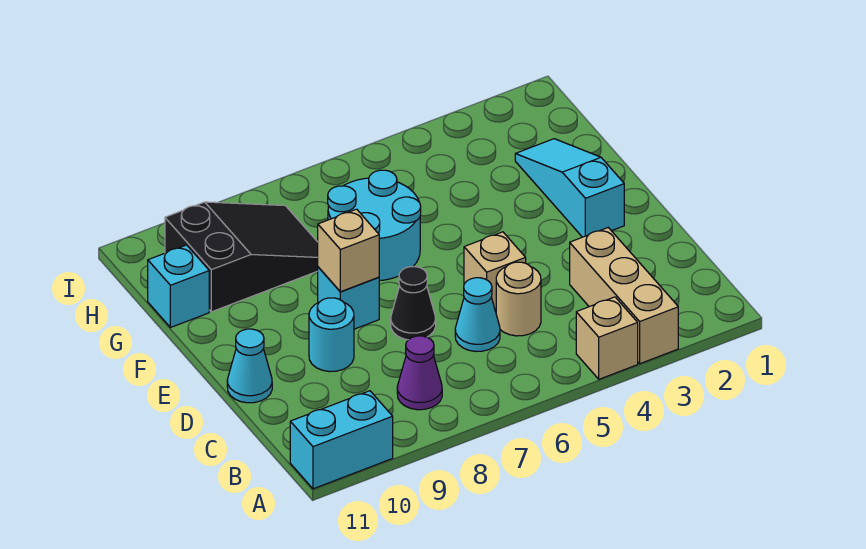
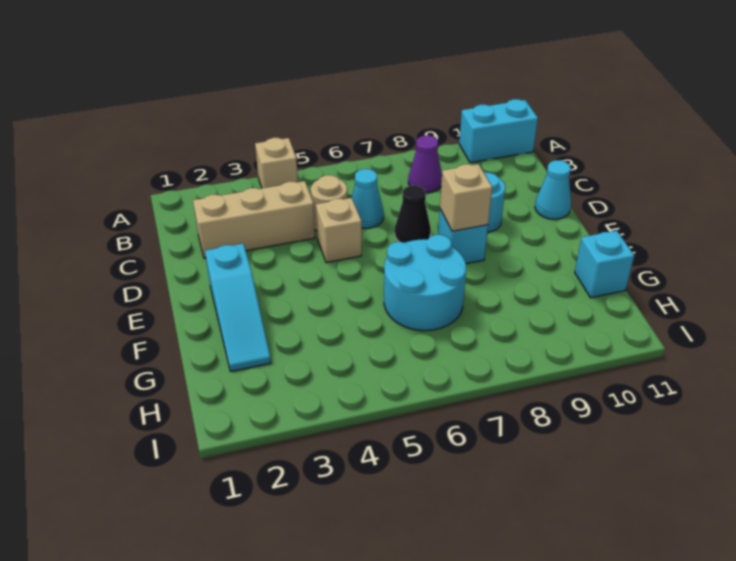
tan 1x3 brick [570,228,678,364] -> tan 1x3 brick turned to [193,181,315,258]
black 2x3 slope [165,202,318,312] -> none

